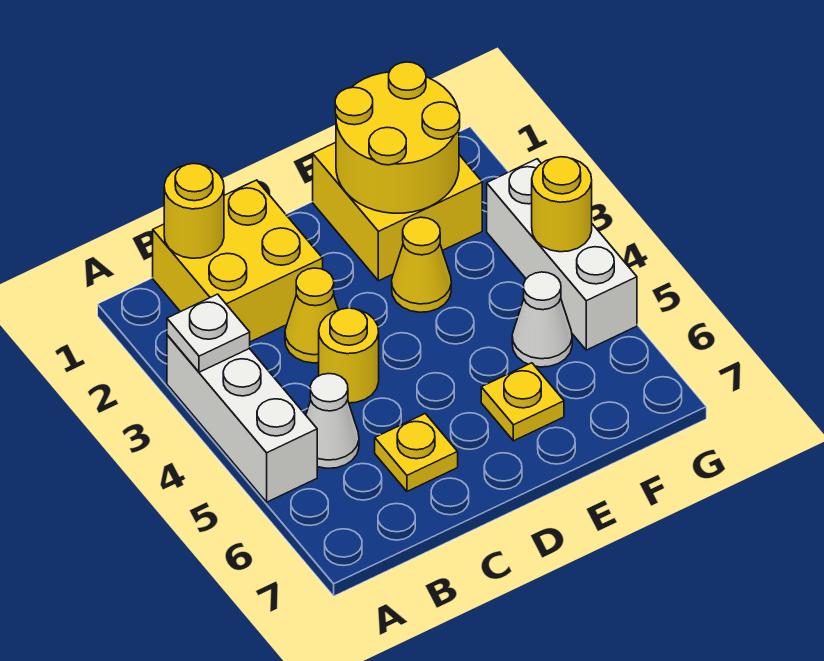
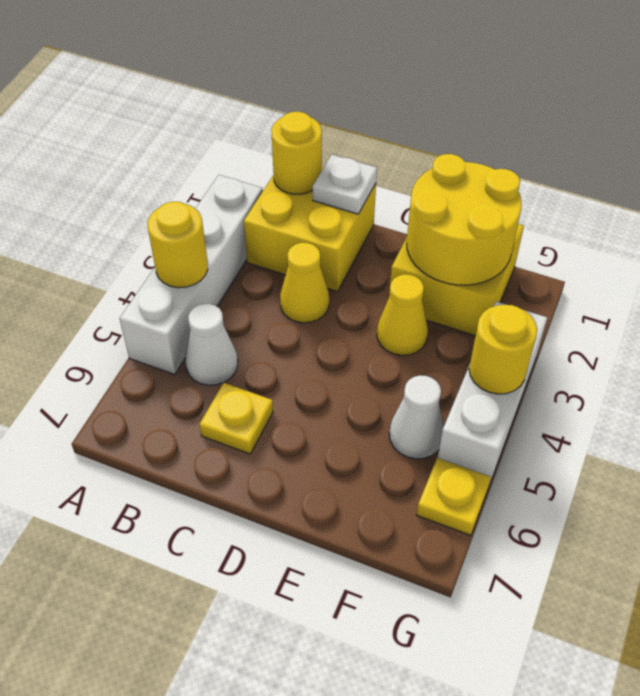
white 1x3 brick [167,335,317,502] -> white 1x4 brick [120,175,263,375]
white 1x1 plate [167,294,250,372] -> white 1x1 plate moved to [313,155,377,214]
yellow 1x1 round brick [319,308,379,403] -> yellow 1x1 round brick moved to [147,202,208,288]
yellow 1x1 plate [481,363,564,441] -> yellow 1x1 plate moved to [417,458,491,535]

